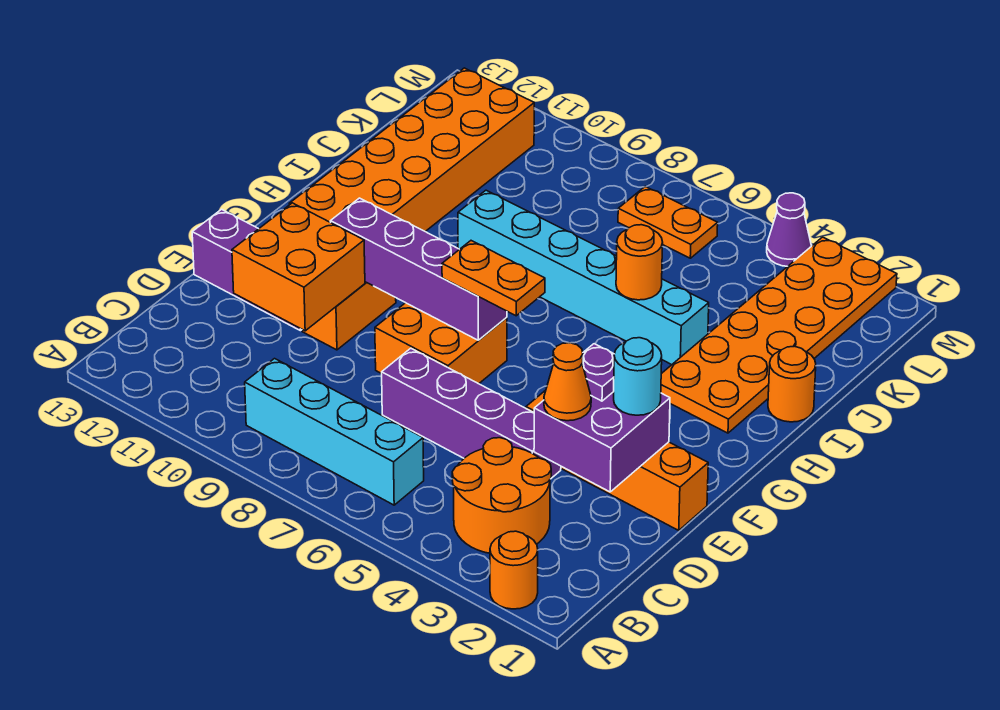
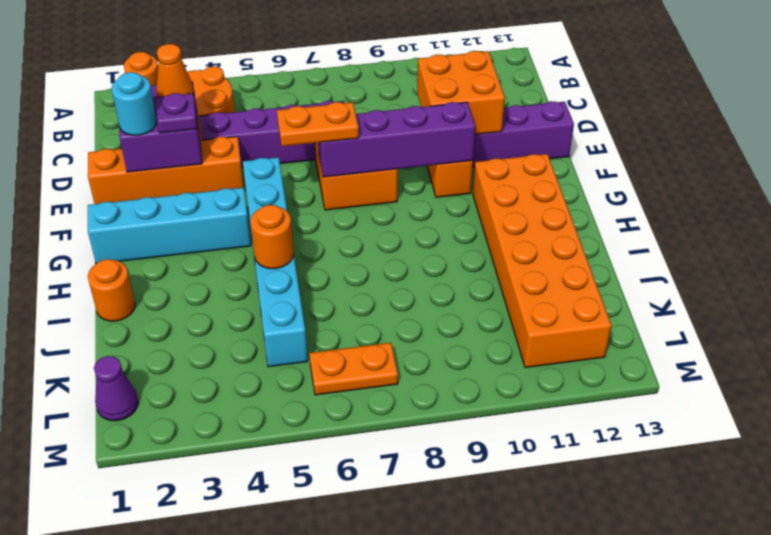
cyan 1x4 brick [245,359,424,505] -> cyan 1x4 brick moved to [88,188,251,264]
orange 2x6 plate [661,237,897,433] -> none
cyan 1x6 brick [458,190,709,365] -> cyan 1x6 brick turned to [243,157,308,367]
purple 1x1 cone [767,193,811,266] -> purple 1x1 cone moved to [94,356,138,421]

